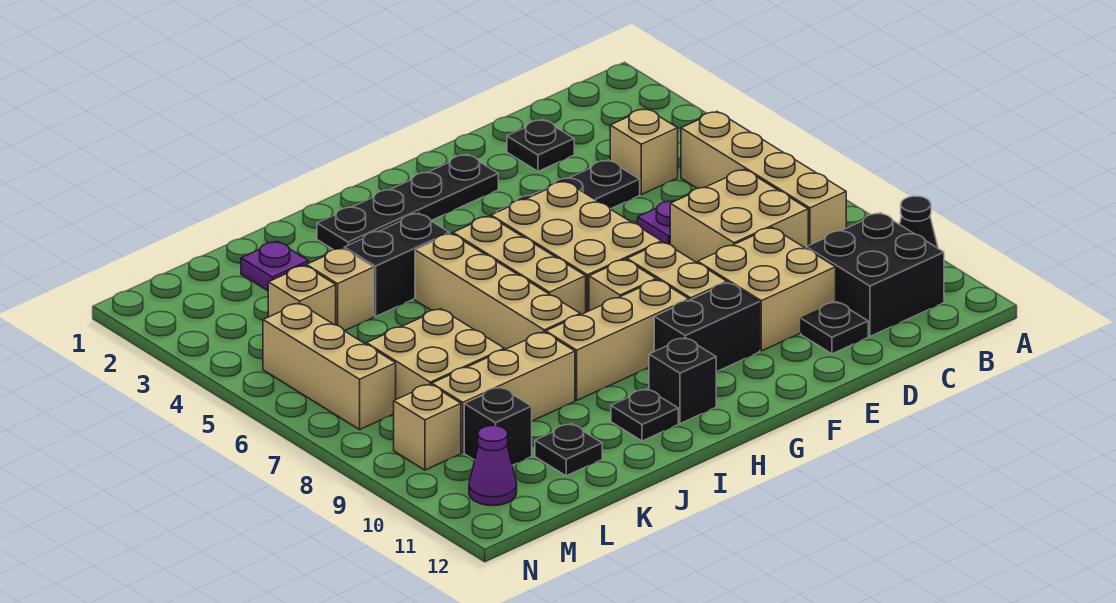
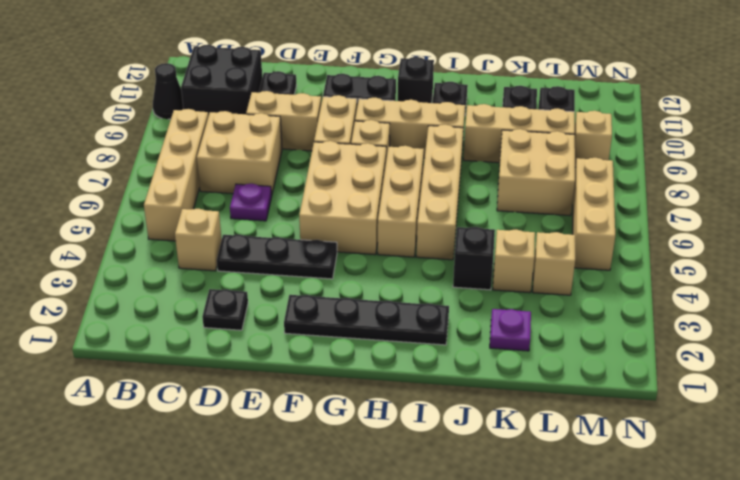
tan 2x2 brick [698,227,836,351] -> tan 1x2 brick [246,91,321,151]
black 1x2 brick [344,213,450,316] -> black 1x1 brick [453,227,495,290]
purple 1x1 cone [469,426,517,506] -> none

